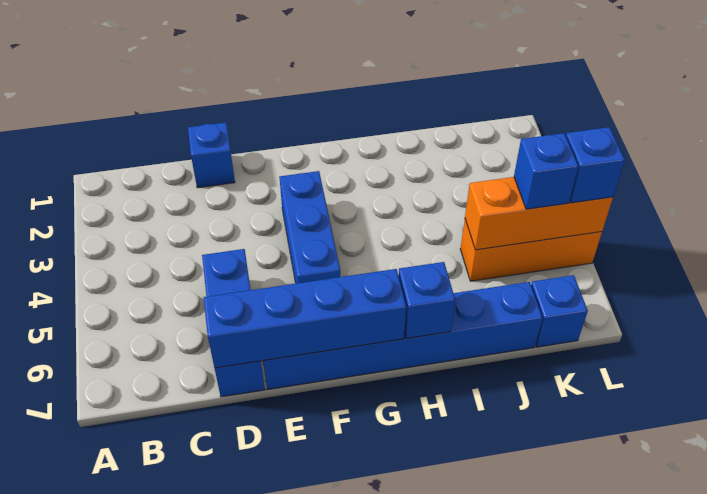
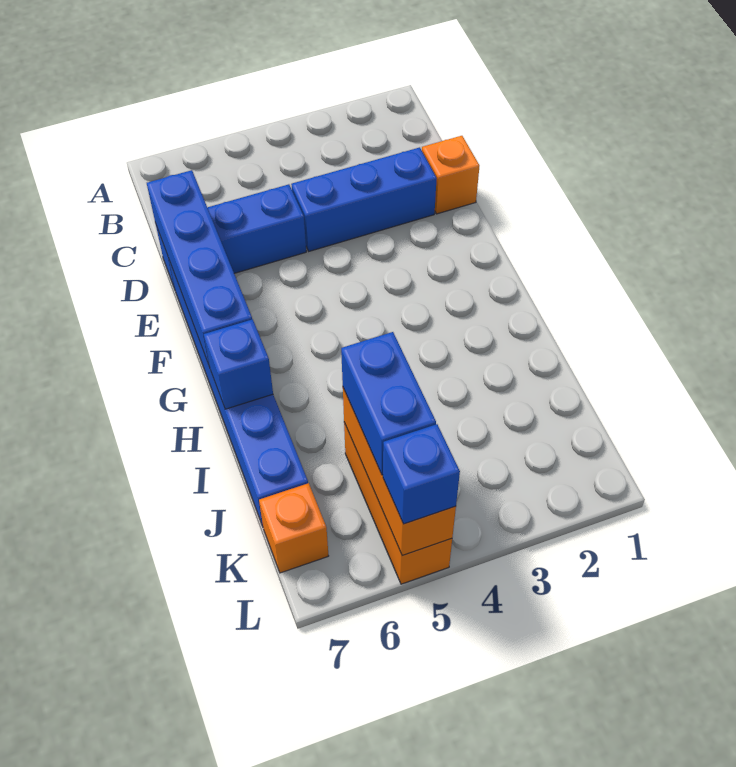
blue 1x1 brick [188,122,235,188] -> orange 1x1 brick [422,136,479,214]
blue 1x3 brick [279,171,340,283] -> blue 1x3 brick moved to [291,147,437,251]
blue 1x1 brick [514,133,578,209] -> blue 1x2 brick [341,332,436,475]
blue 1x1 brick [531,275,588,347] -> orange 1x1 brick [259,483,328,573]

